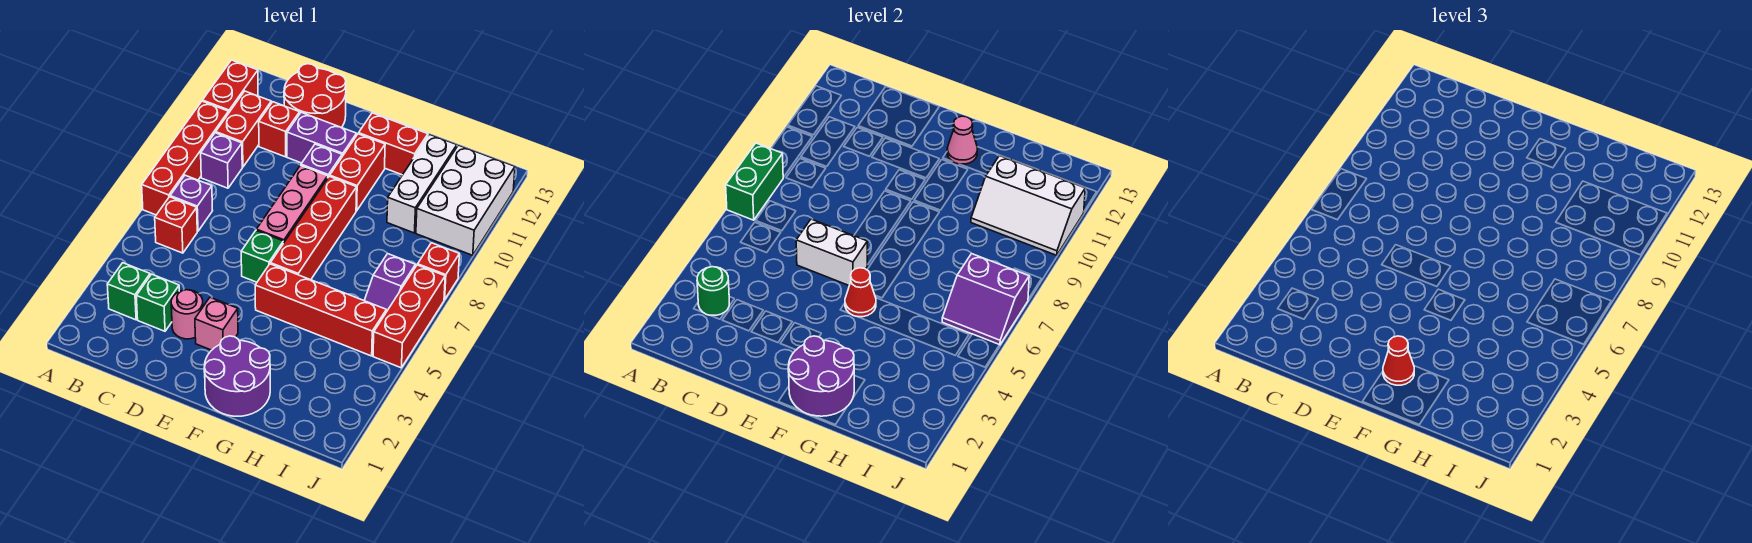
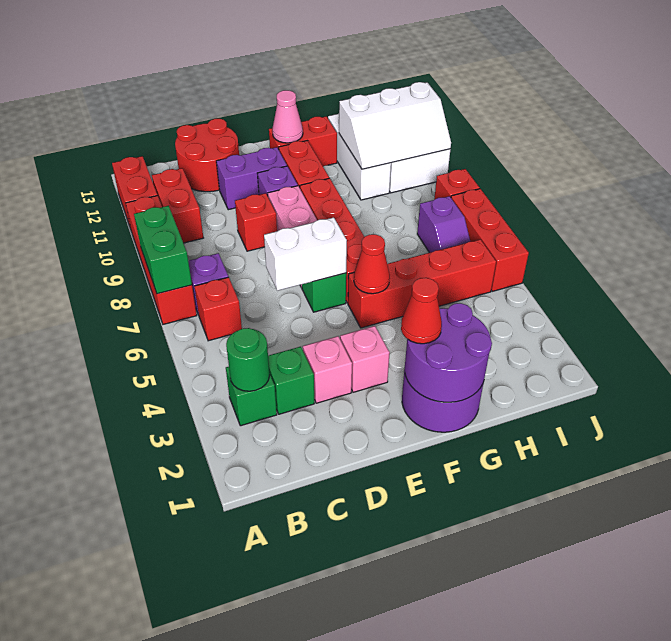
purple 1x1 brick [201,133,242,188] -> none
red 1x1 brick [259,102,300,157] -> red 1x1 brick moved to [235,193,277,251]
pink 1x1 round brick [171,290,203,339] -> pink 1x1 brick [303,336,352,403]
purple 2x2 slope [942,254,1029,345] -> none

